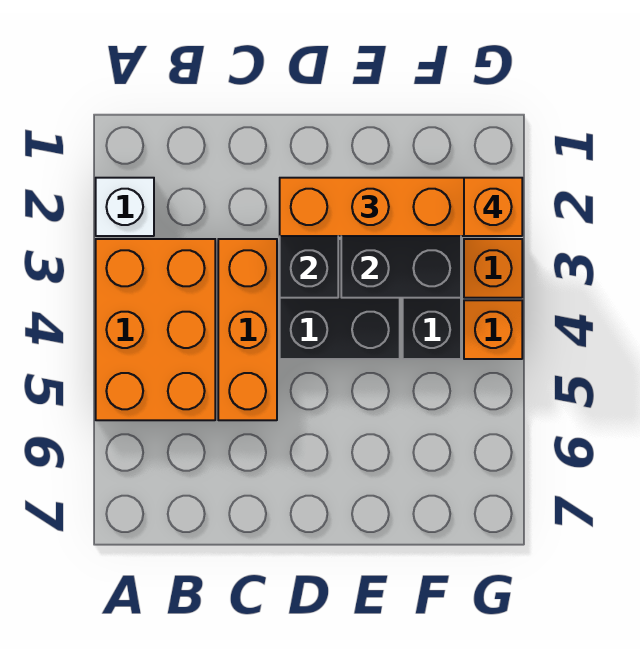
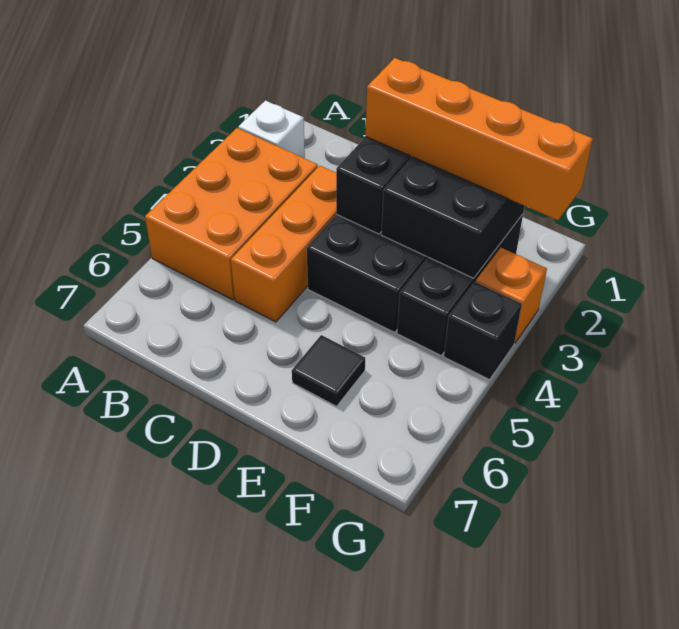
none -> black 1x1 tile [292,335,365,406]
orange 1x1 brick [464,178,522,236] -> none
orange 1x1 brick [464,300,522,359] -> black 1x1 brick [444,282,522,380]

